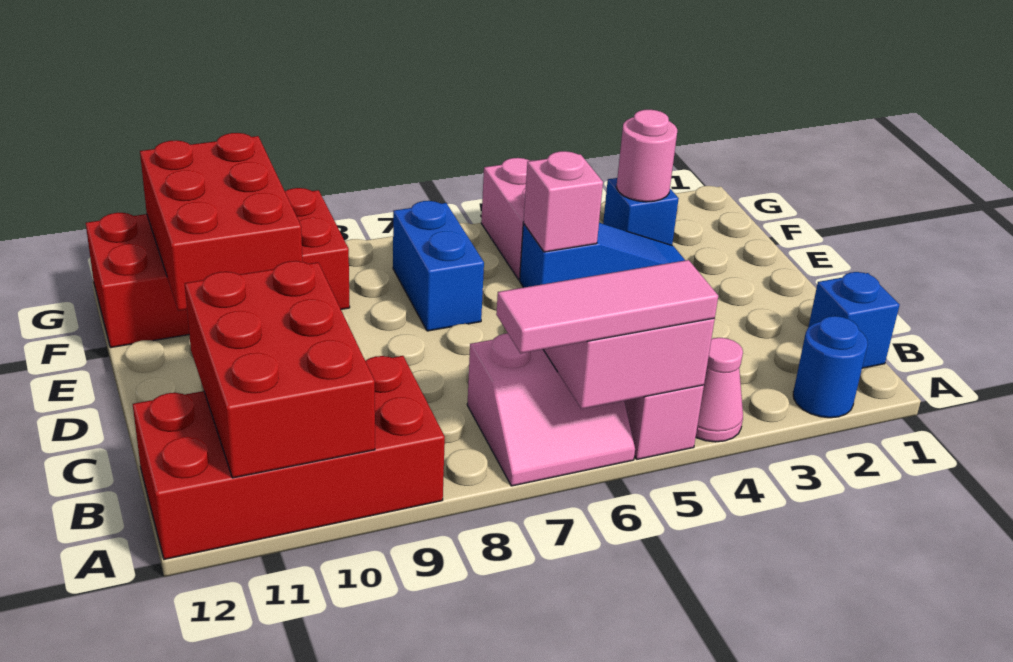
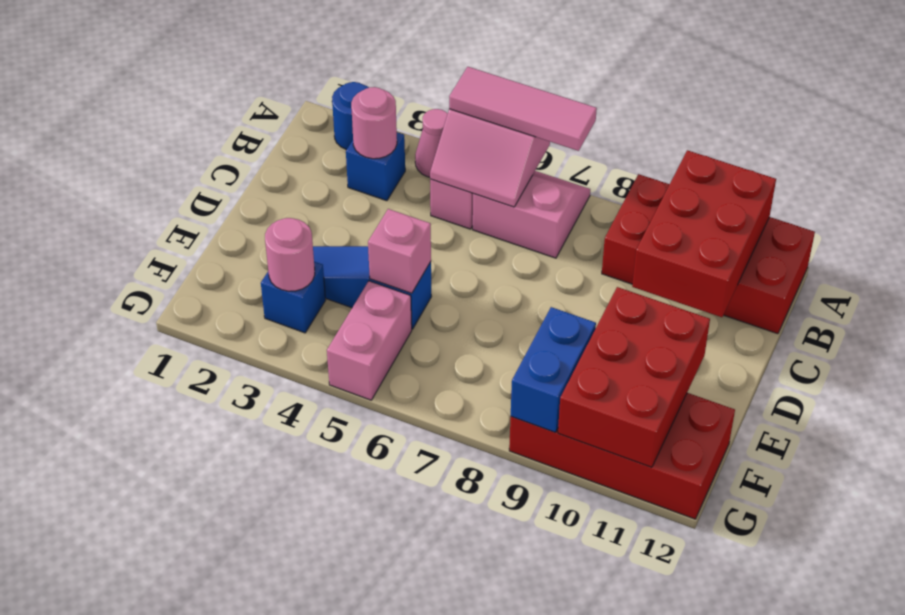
blue 1x1 brick [809,272,900,368] -> blue 1x1 brick moved to [346,132,405,201]
none -> pink 1x1 round brick [351,87,397,159]
blue 1x2 brick [393,201,484,331] -> blue 1x2 brick moved to [511,307,596,432]

